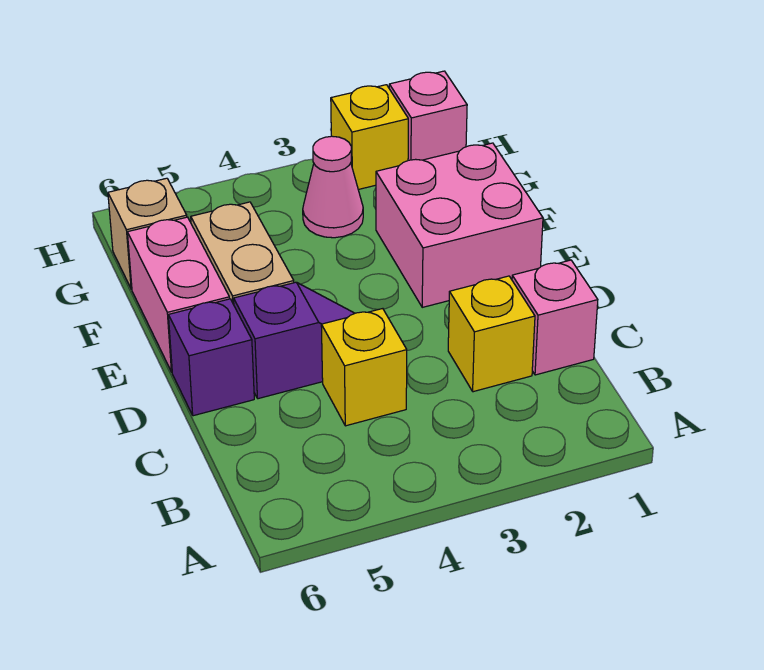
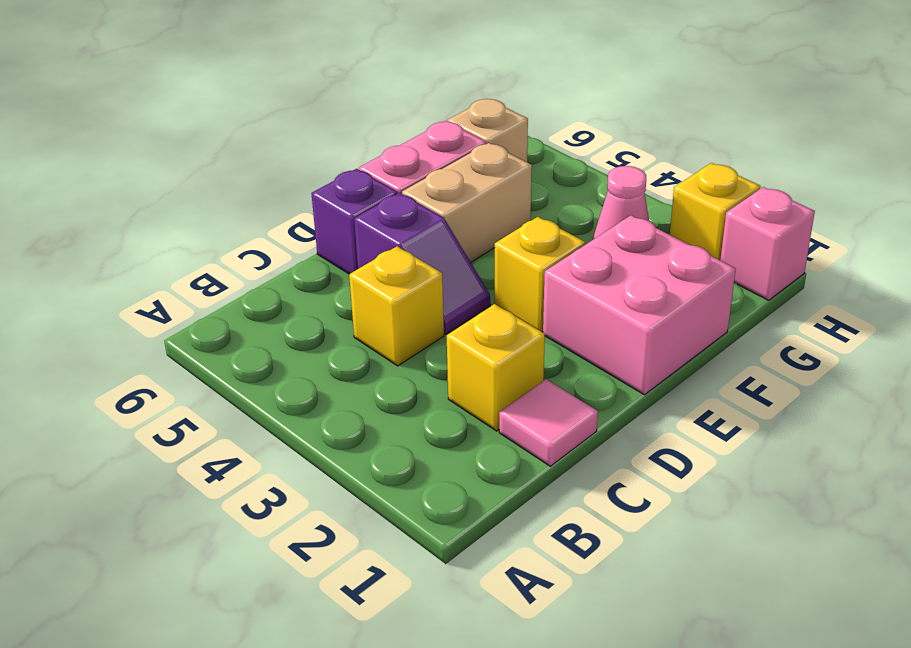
pink 1x1 brick [512,260,598,375] -> pink 1x1 tile [499,379,598,466]
none -> yellow 1x1 brick [495,217,585,332]

